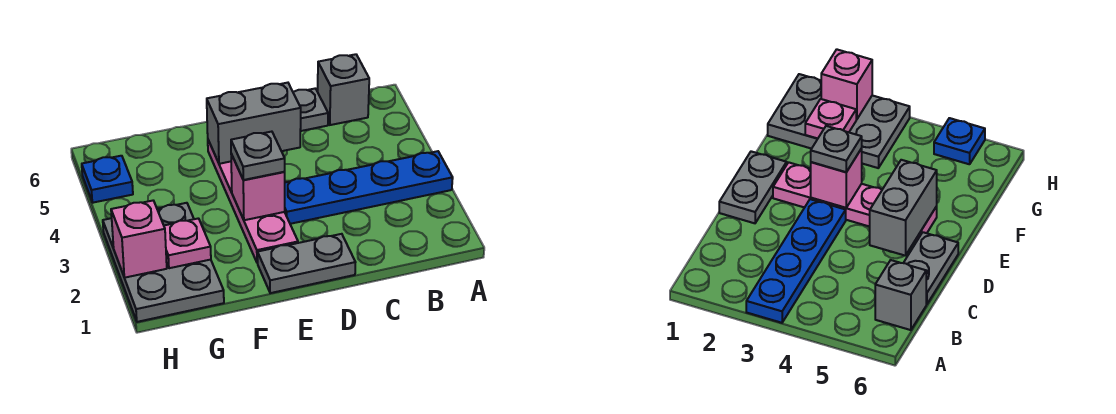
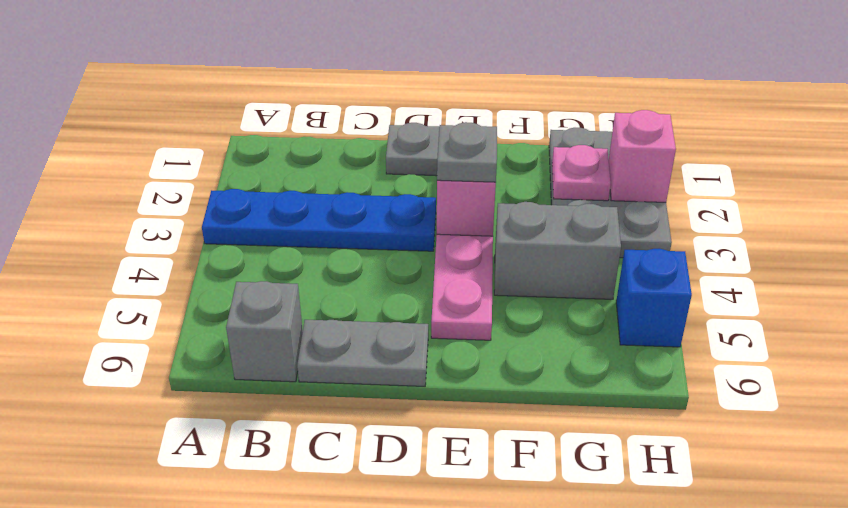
grey 1x2 brick [207,83,301,164] -> grey 1x2 brick moved to [494,202,621,299]
blue 1x1 plate [82,156,133,203] -> blue 1x1 brick [616,249,692,347]

